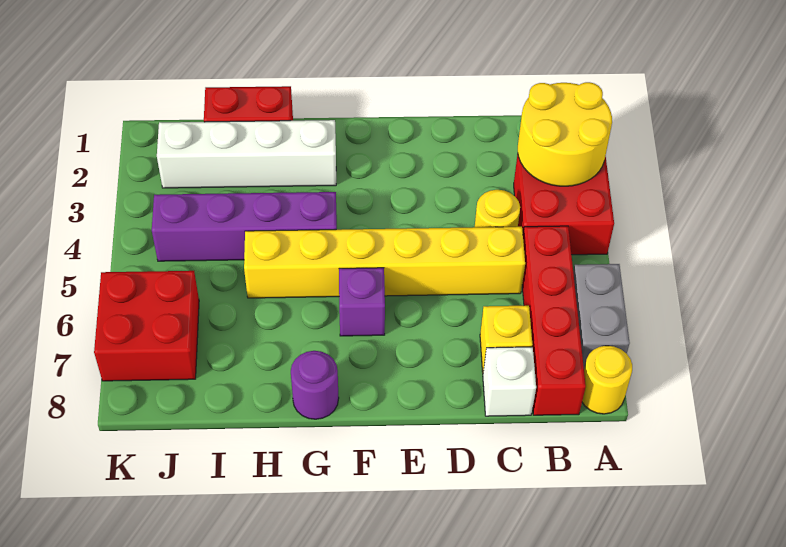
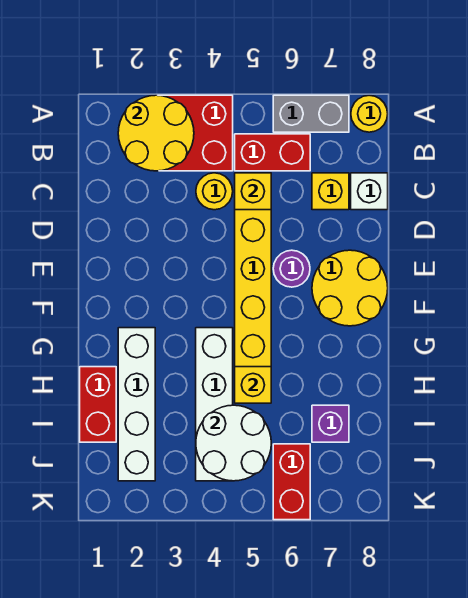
red 1x4 brick [522,226,586,415] -> red 1x2 brick [235,134,310,171]
none -> yellow 1x1 brick [235,173,271,210]
none -> yellow 2x2 round brick [312,250,388,326]
purple 1x1 brick [339,268,385,336] -> purple 1x1 brick moved to [312,405,349,442]
purple 1x4 brick [152,192,337,261] -> white 1x4 brick [196,328,233,481]
purple 1x1 round brick [291,351,339,419] -> purple 1x1 round brick moved to [273,250,310,287]
none -> yellow 1x1 brick [235,367,271,403]
none -> white 2x2 round brick [196,405,271,481]
red 2x2 brick [94,271,199,381] -> red 1x2 brick [273,444,310,520]

